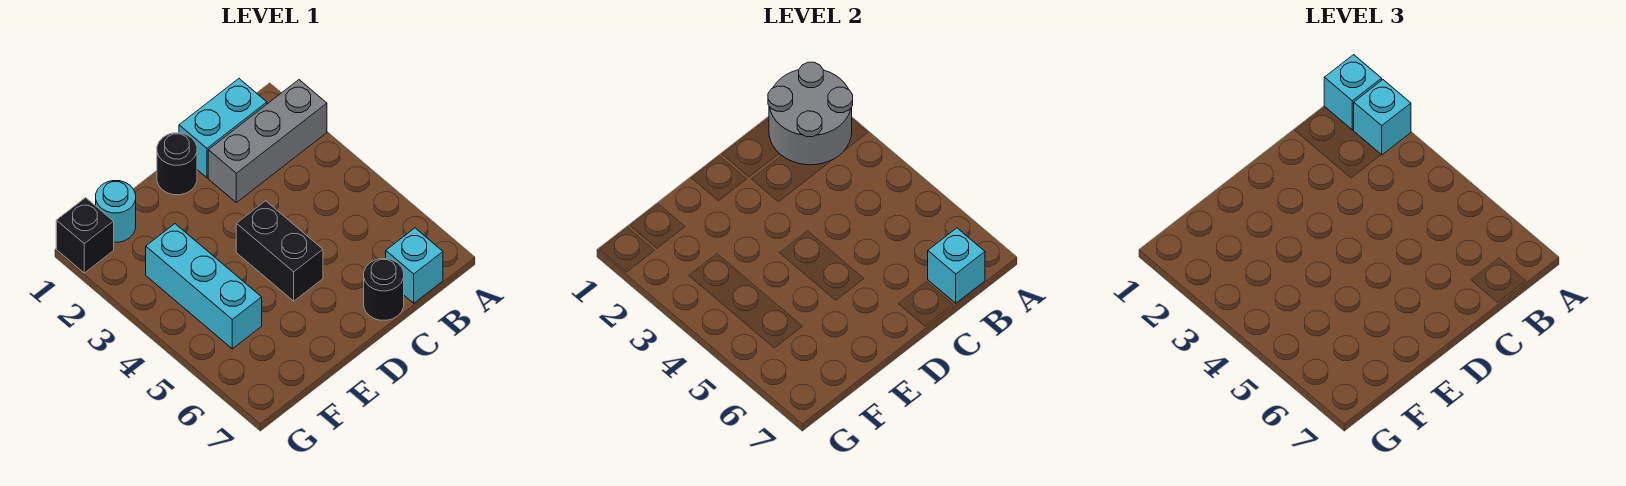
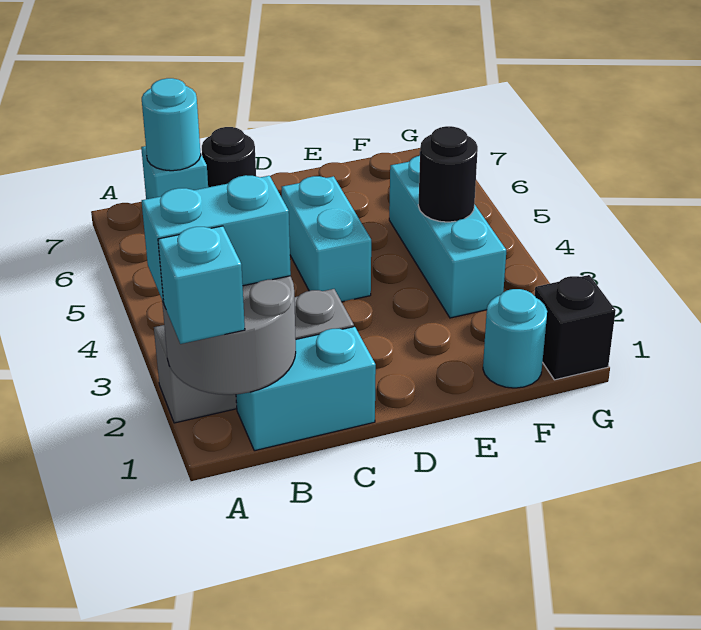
cyan 1x1 brick [1354,80,1411,155] -> cyan 1x2 brick [142,175,291,302]
cyan 1x1 brick [928,228,985,303] -> cyan 1x1 round brick [142,78,201,171]
black 1x1 round brick [157,133,197,195] -> black 1x1 round brick moved to [418,126,478,222]
black 1x2 brick [236,201,323,301] -> cyan 1x2 brick [282,176,371,302]

